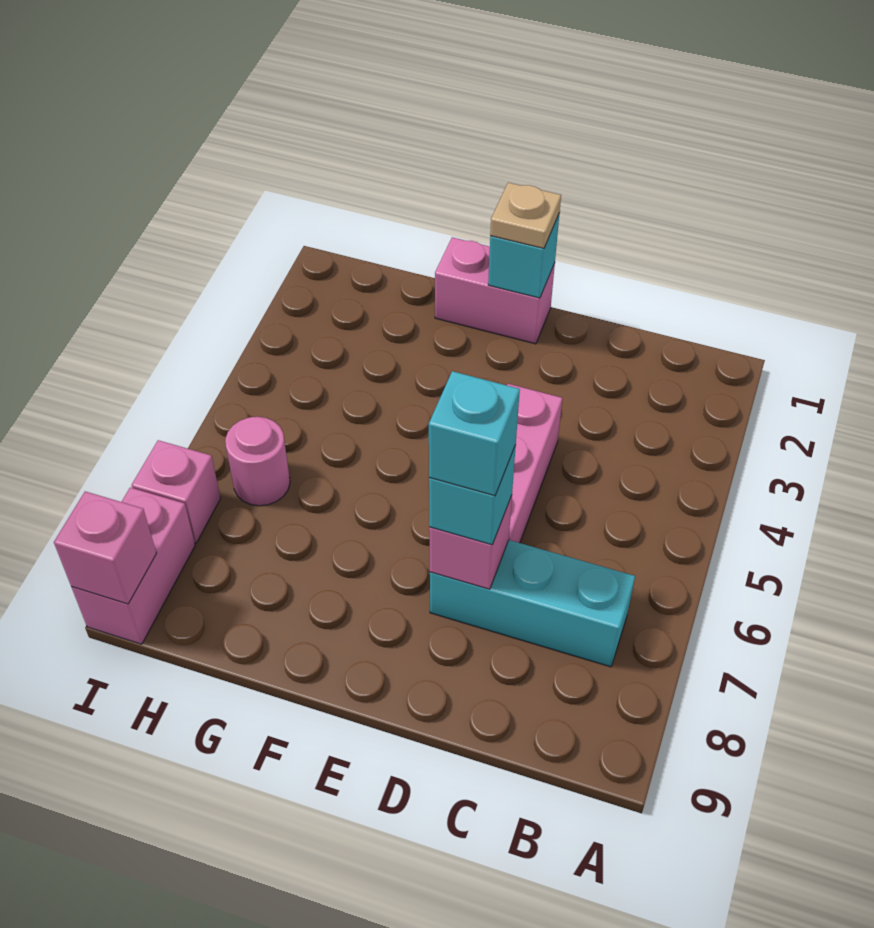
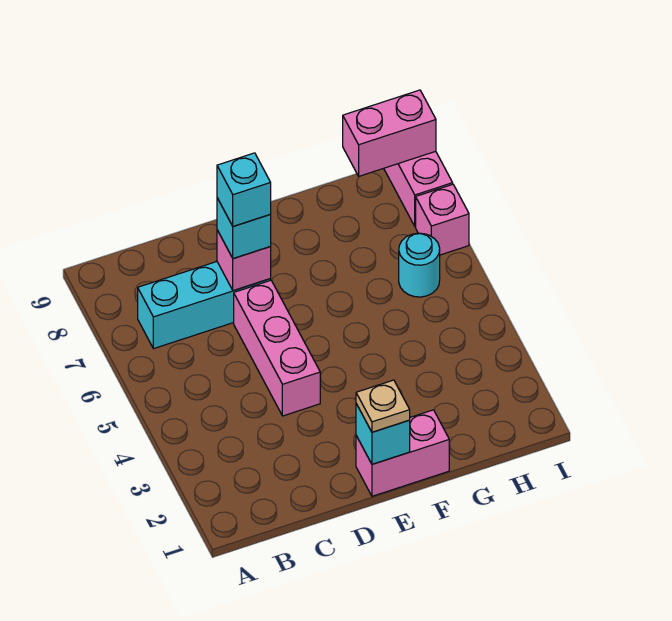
pink 1x1 round brick [225,417,290,506] -> cyan 1x1 round brick [399,233,440,297]
pink 1x1 brick [54,491,157,604] -> pink 1x2 brick [343,90,436,176]

